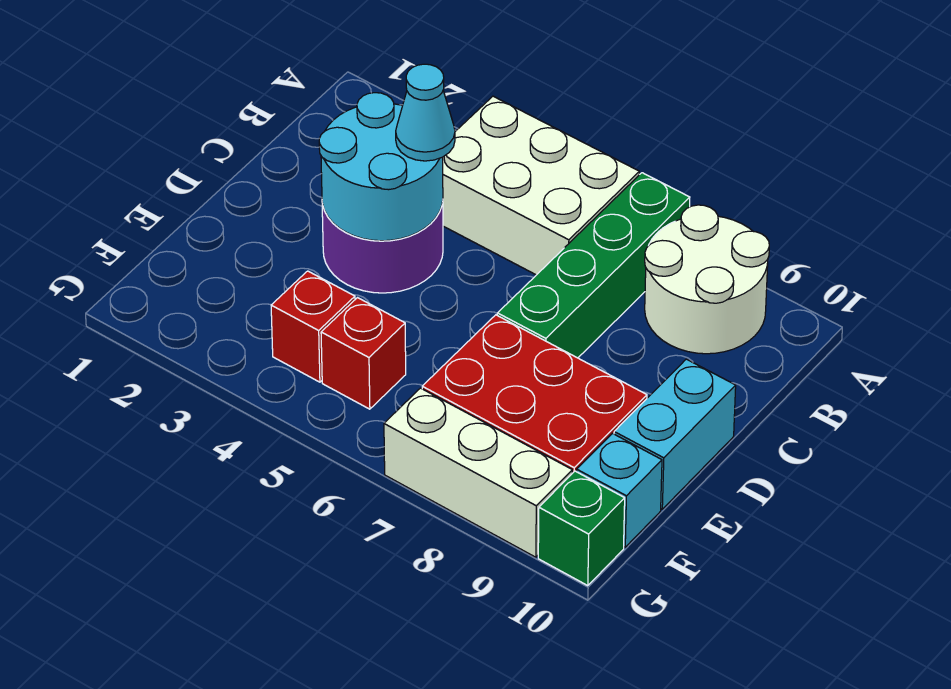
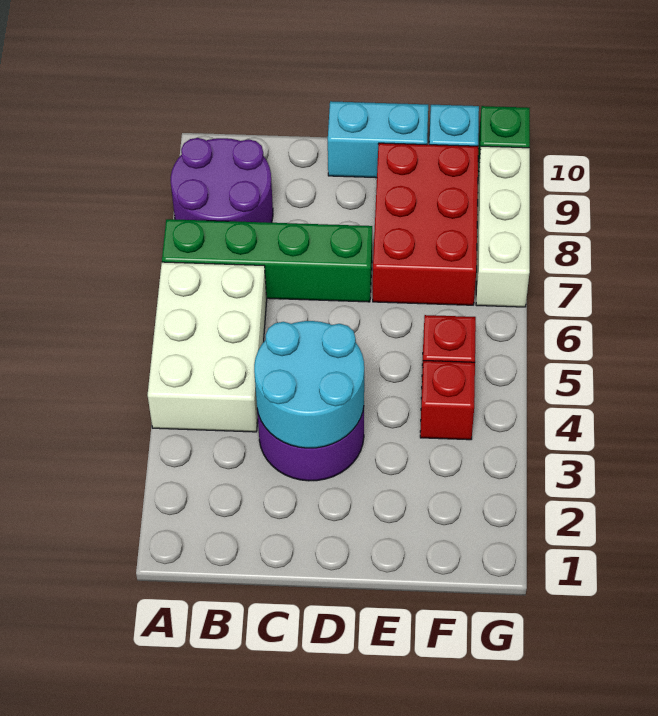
white 2x2 round brick [645,205,769,354] -> purple 2x2 round brick [171,138,273,223]
cyan 1x1 cone [396,64,455,161] -> none

